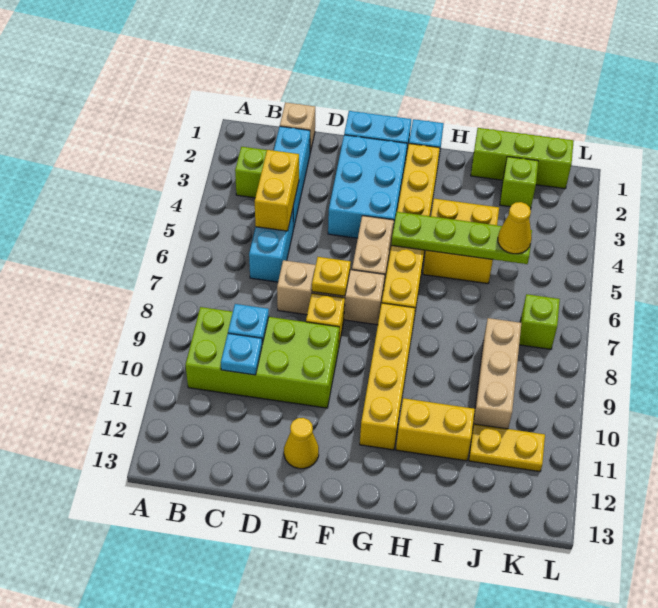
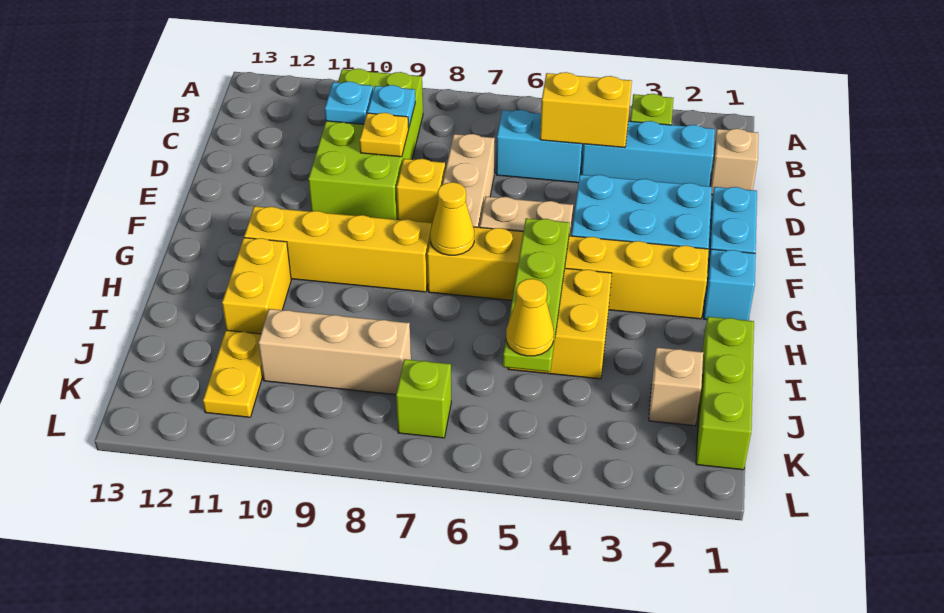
yellow 1x1 plate [312,257,351,296] -> yellow 1x1 plate moved to [360,113,409,157]
yellow 1x1 cone [284,418,319,469] -> yellow 1x1 cone moved to [430,182,474,255]
lime 1x1 brick [500,157,538,209] -> tan 1x1 brick [649,347,703,426]

